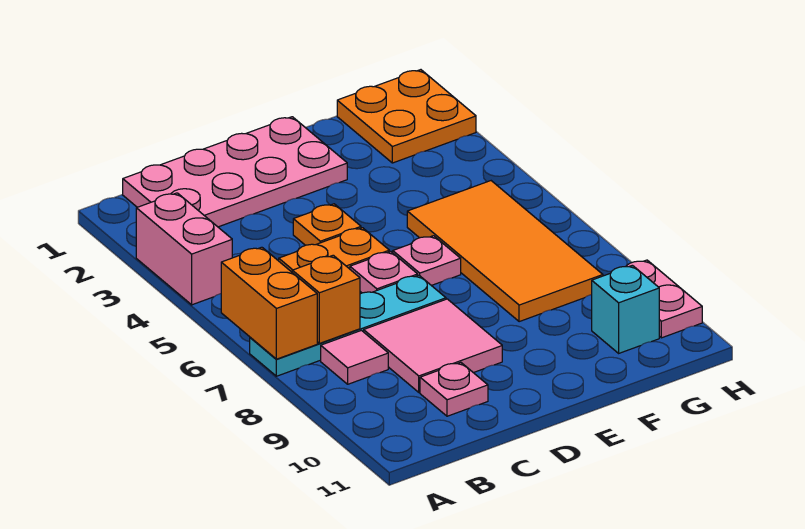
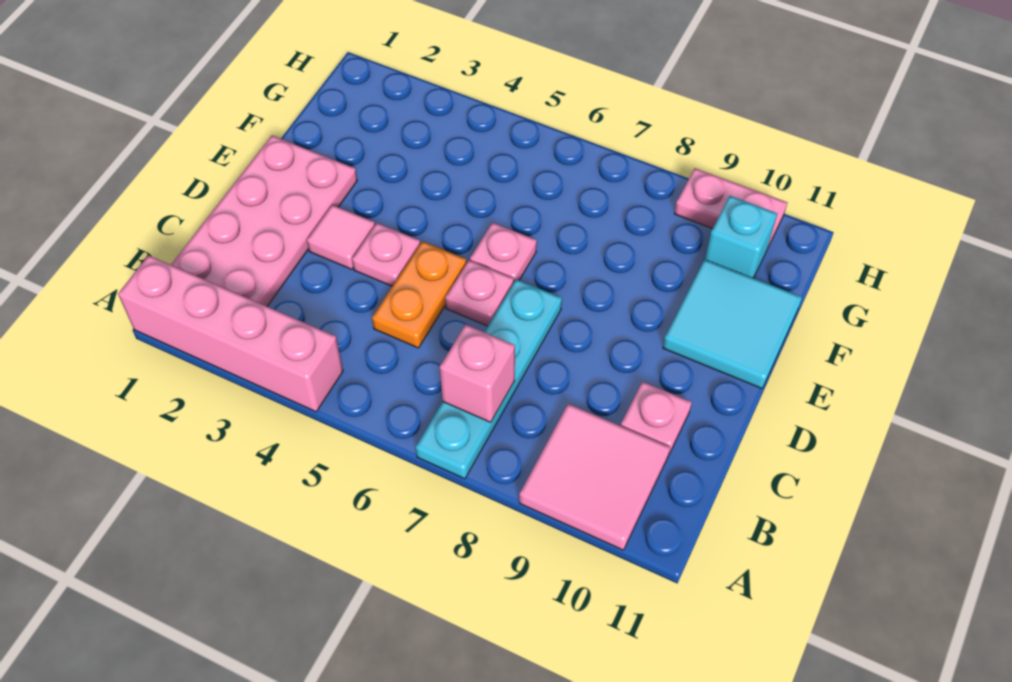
pink 1x2 brick [136,193,232,305] -> pink 1x4 brick [118,255,343,412]
orange 1x2 brick [221,247,317,359] -> none
orange 1x1 brick [292,255,360,343] -> pink 1x1 brick [440,325,515,422]
pink 1x1 tile [321,330,388,384] -> pink 1x1 tile moved to [307,205,375,269]
pink 2x2 tile [364,299,502,392] -> pink 2x2 tile moved to [519,404,670,550]
orange 1x1 plate [293,204,361,245] -> pink 1x1 plate [352,223,420,286]
none -> cyan 2x2 tile [663,259,802,389]
orange 2x4 tile [407,181,603,322] -> none
orange 2x2 plate [337,70,476,163] -> none

